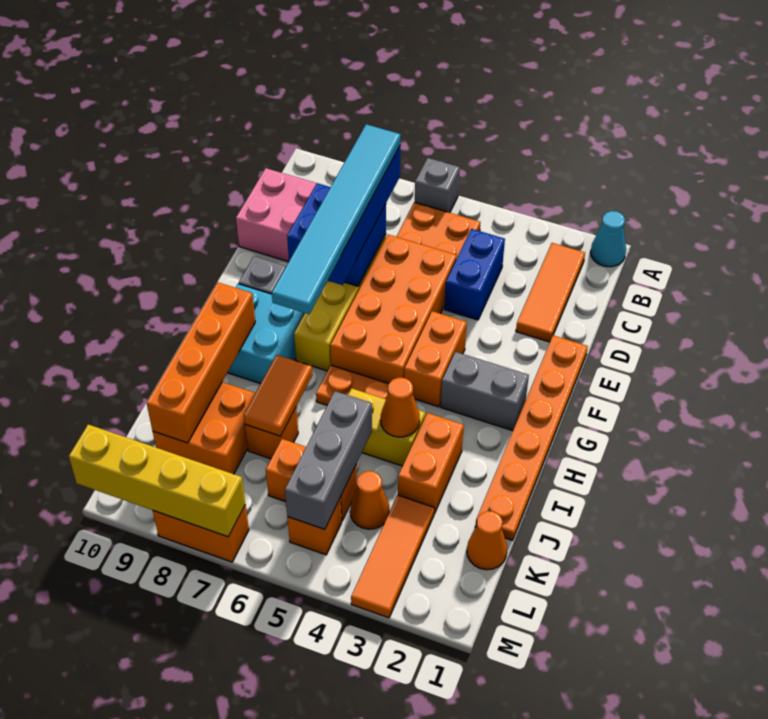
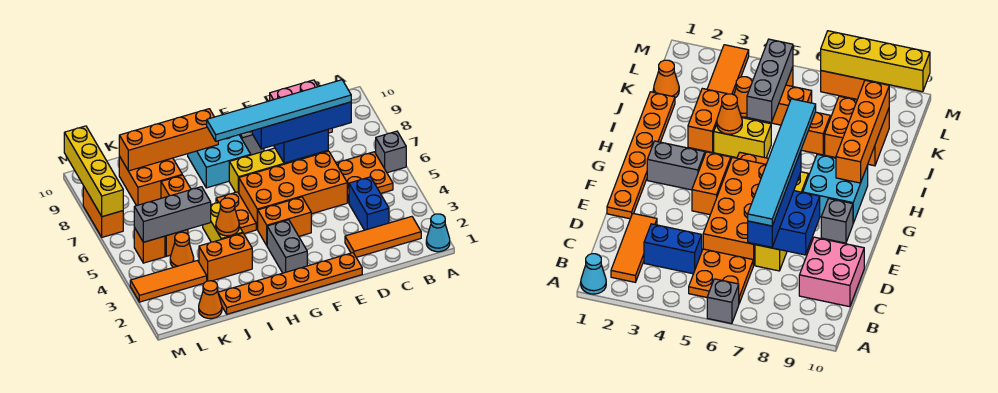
blue 1x2 brick [445,229,505,320] -> blue 1x2 brick turned to [349,177,389,230]
orange 1x2 tile [244,355,312,436] -> none

